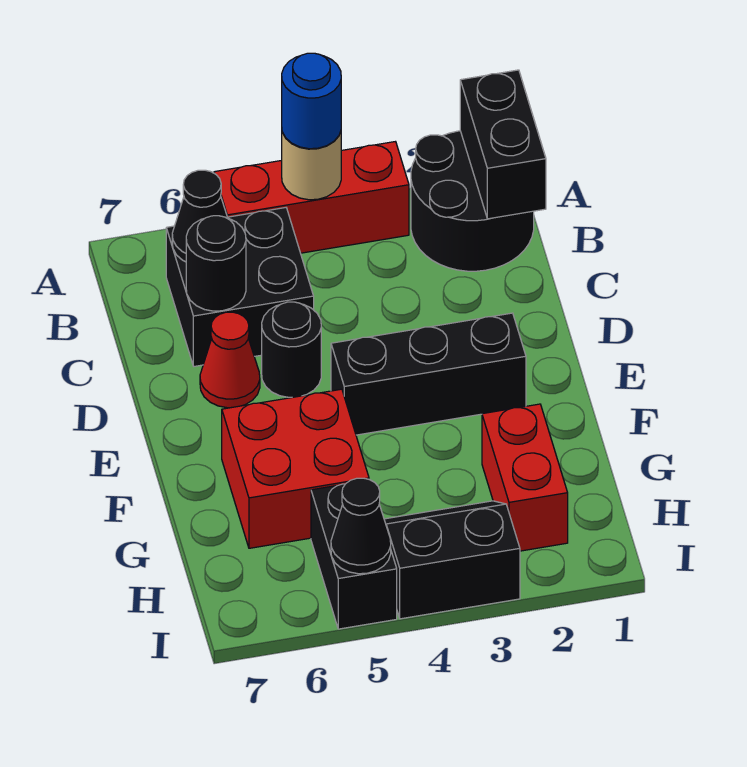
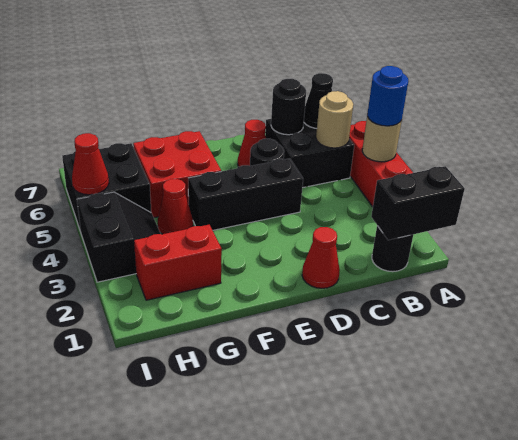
black 2x2 round brick [411,131,534,271] -> black 1x1 round brick [372,226,413,272]
none -> tan 1x1 round brick [316,91,353,148]
none -> red 1x1 cone [302,227,340,288]
black 1x3 brick [331,313,526,435] -> black 1x3 brick turned to [188,159,303,230]
none -> red 1x1 cone [158,179,193,234]
black 1x2 brick [311,484,397,629] -> black 2x2 brick [62,143,151,232]
black 1x1 cone [331,478,391,574] -> red 1x1 cone [72,133,109,195]

